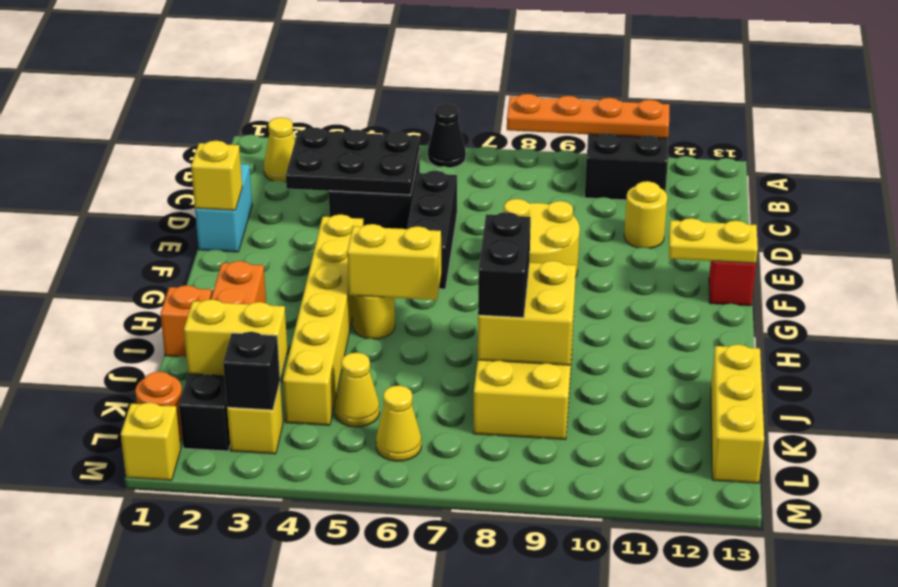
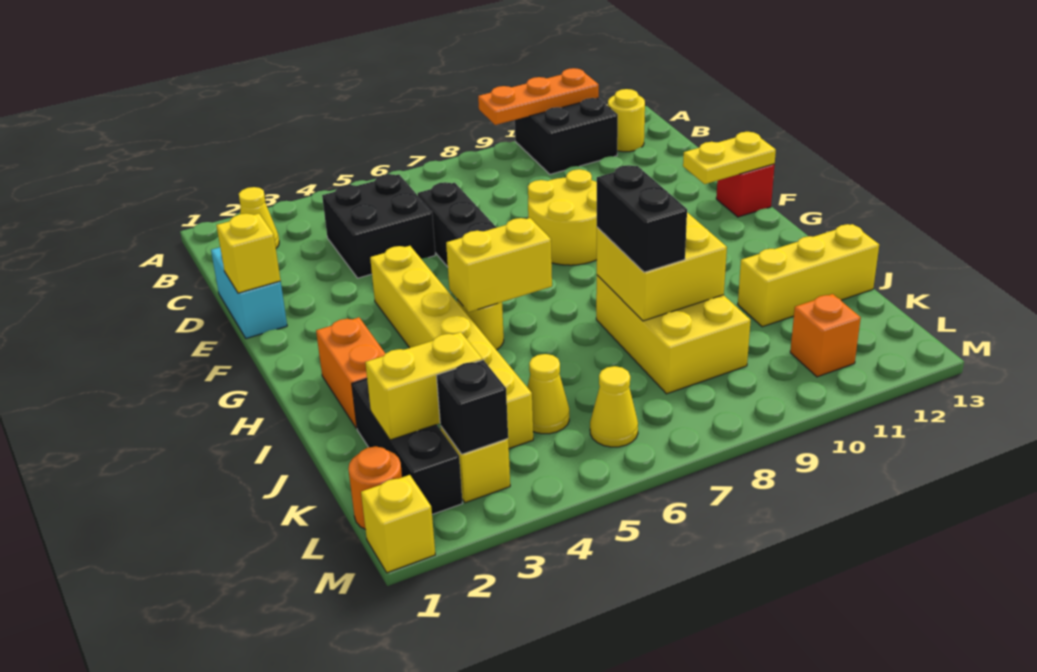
black 1x1 cone [428,104,466,168] -> none
orange 1x4 plate [507,94,669,138] -> orange 1x3 plate [478,68,599,125]
black 2x3 plate [286,128,419,195] -> none
yellow 1x1 round brick [624,181,667,249] -> yellow 1x1 round brick moved to [608,89,645,152]
orange 1x1 brick [160,285,212,357] -> orange 1x1 brick moved to [790,294,861,377]
yellow 1x3 brick [711,344,764,483] -> yellow 1x3 brick turned to [738,224,879,327]

